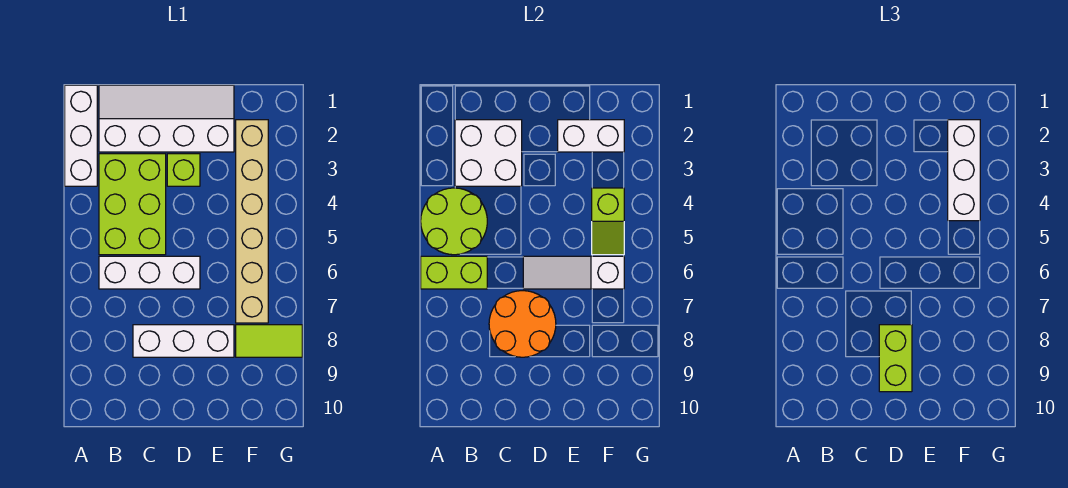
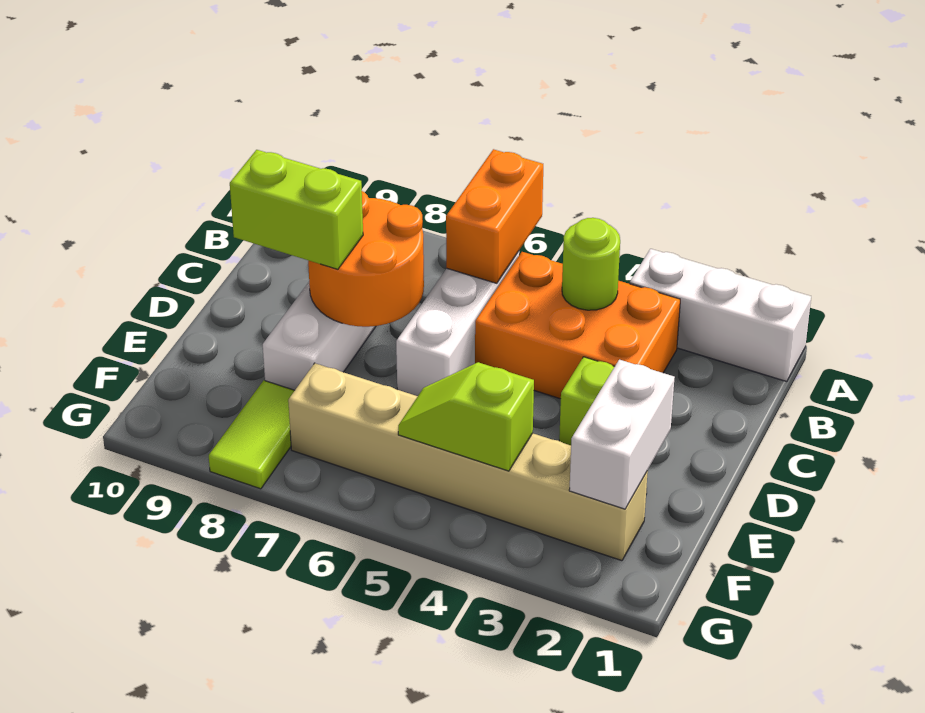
lime 2x2 round brick [421,188,487,255] -> lime 1x1 round brick [562,218,620,310]
lime 1x2 brick [421,256,487,289] -> orange 1x2 brick [446,149,543,283]
white 2x4 slope [99,85,234,152] -> none
white 2x2 brick [455,120,522,186] -> none
lime 2x3 brick [99,154,166,255] -> orange 2x3 brick [475,252,680,399]
white 1x3 slope [523,256,624,289] -> none
white 1x3 brick [948,120,980,221] -> none

